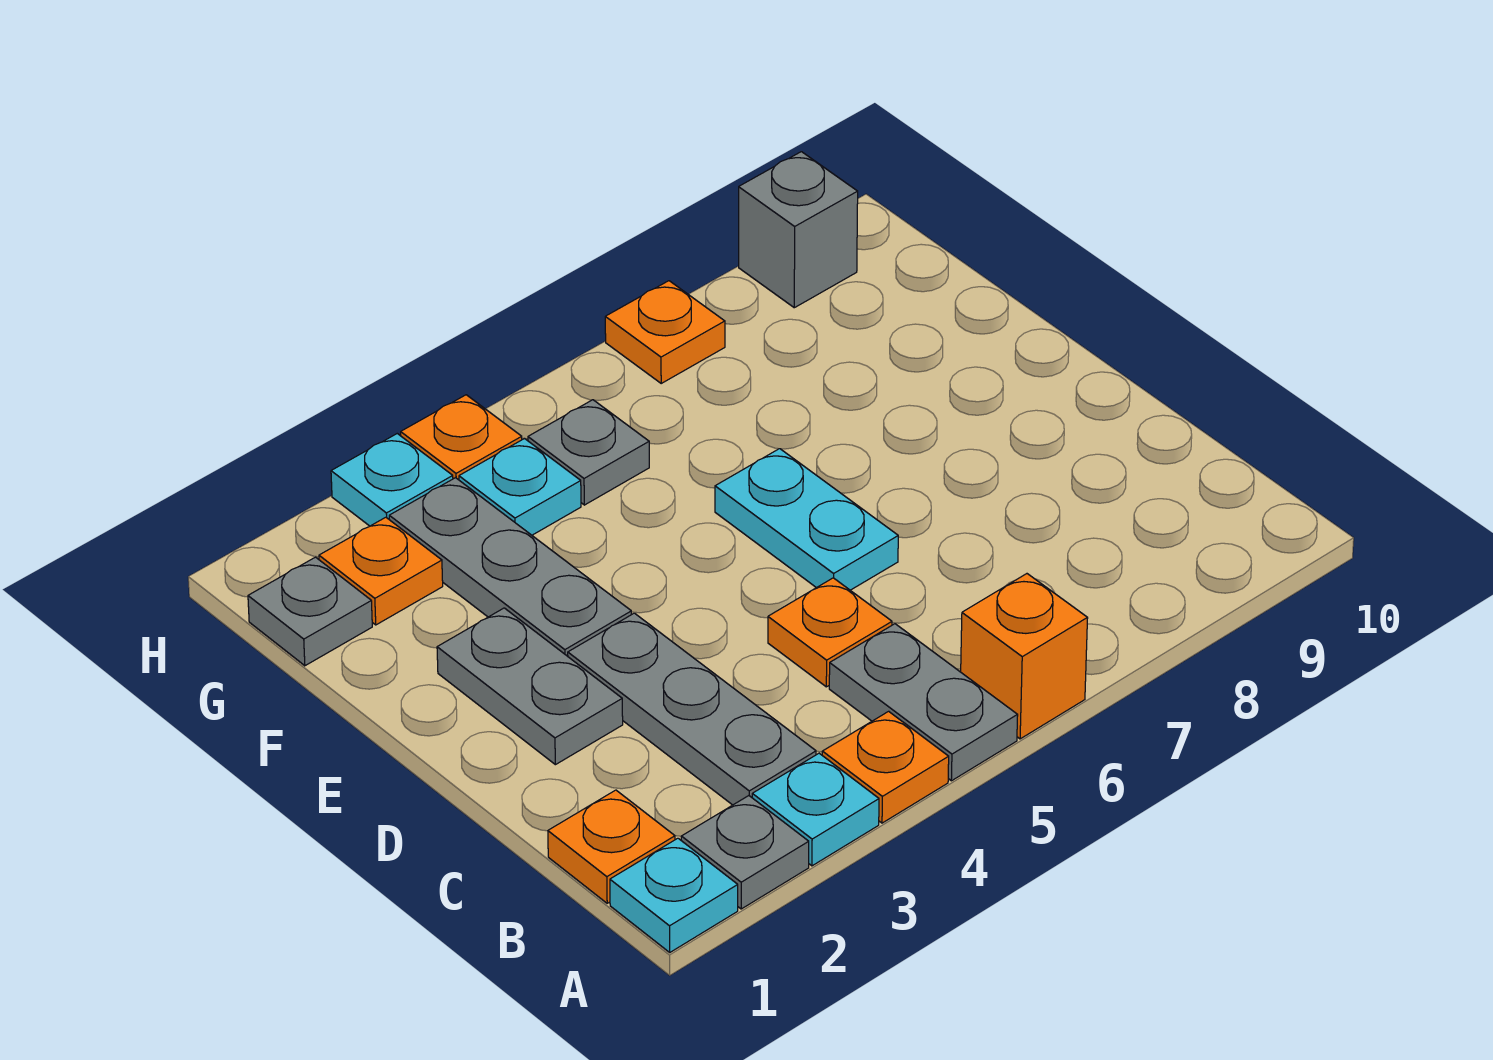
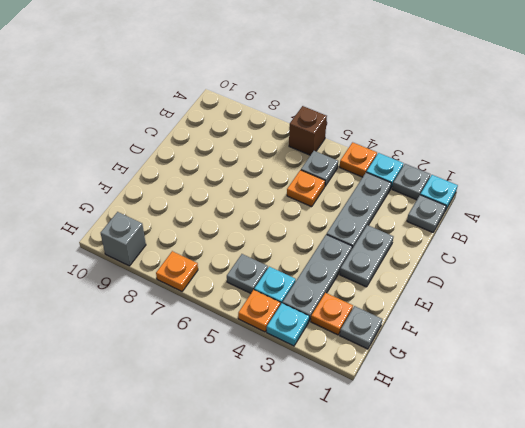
grey 1x2 plate [829,624,1018,781] -> grey 1x1 plate [301,151,338,186]
orange 1x1 brick [961,574,1088,739] -> brown 1x1 brick [289,106,327,155]
orange 1x1 plate [548,790,675,903] -> grey 1x1 plate [407,195,446,232]
cyan 1x2 plate [715,449,898,590] -> none

